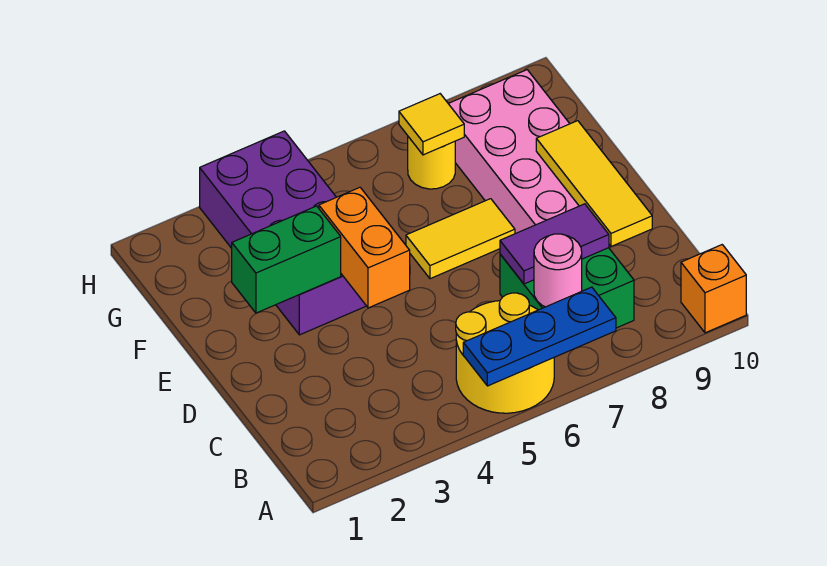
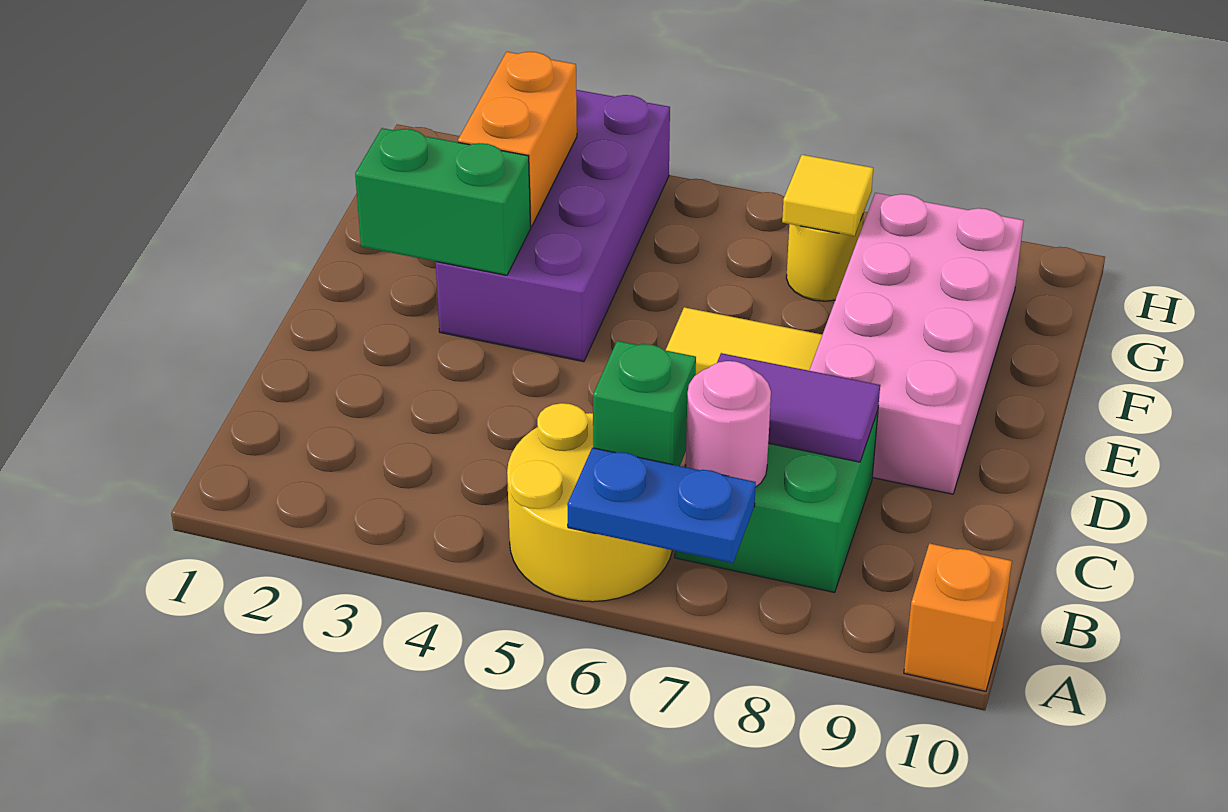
blue 1x3 plate [463,287,616,386] -> blue 1x2 plate [567,448,756,563]
none -> green 1x1 brick [593,341,696,466]
yellow 1x3 tile [536,121,652,246] -> none
orange 1x2 brick [319,187,410,308] -> orange 1x2 brick moved to [458,52,577,227]

